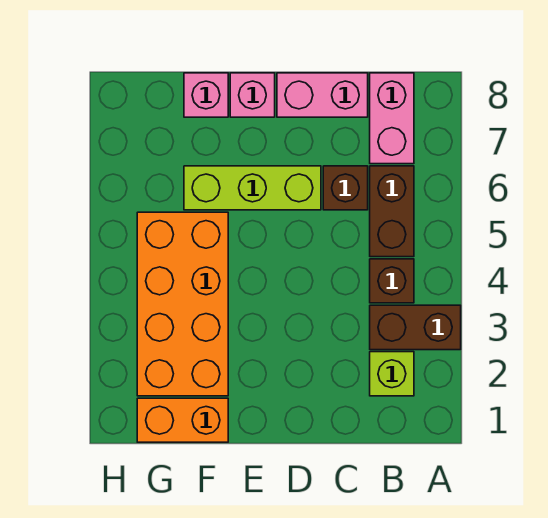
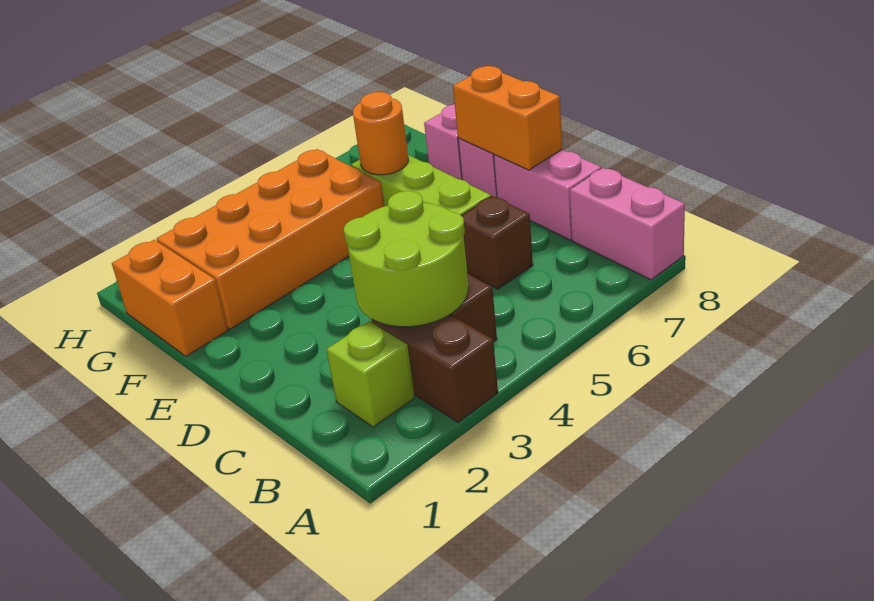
none -> lime 2x2 round brick [344,191,469,327]
brown 1x2 brick [370,166,414,257] -> none
pink 1x2 brick [370,73,414,164] -> pink 1x2 brick turned to [570,168,685,280]
none -> orange 1x2 brick [453,66,562,170]
none -> orange 1x1 round brick [353,92,408,175]

